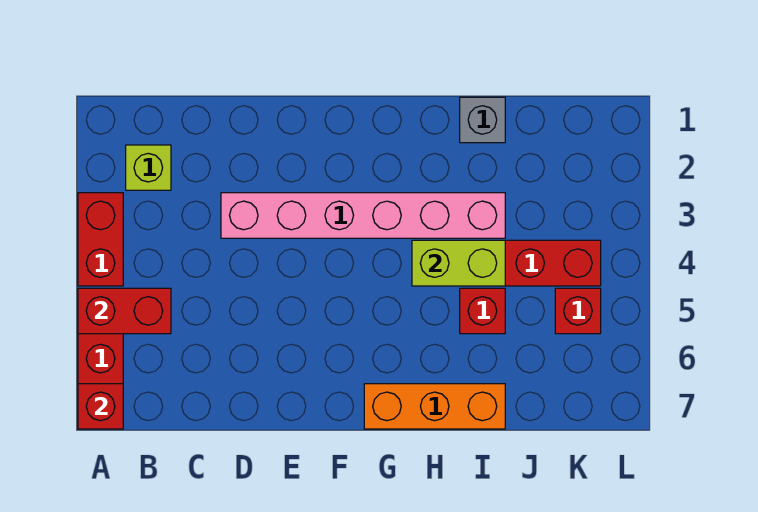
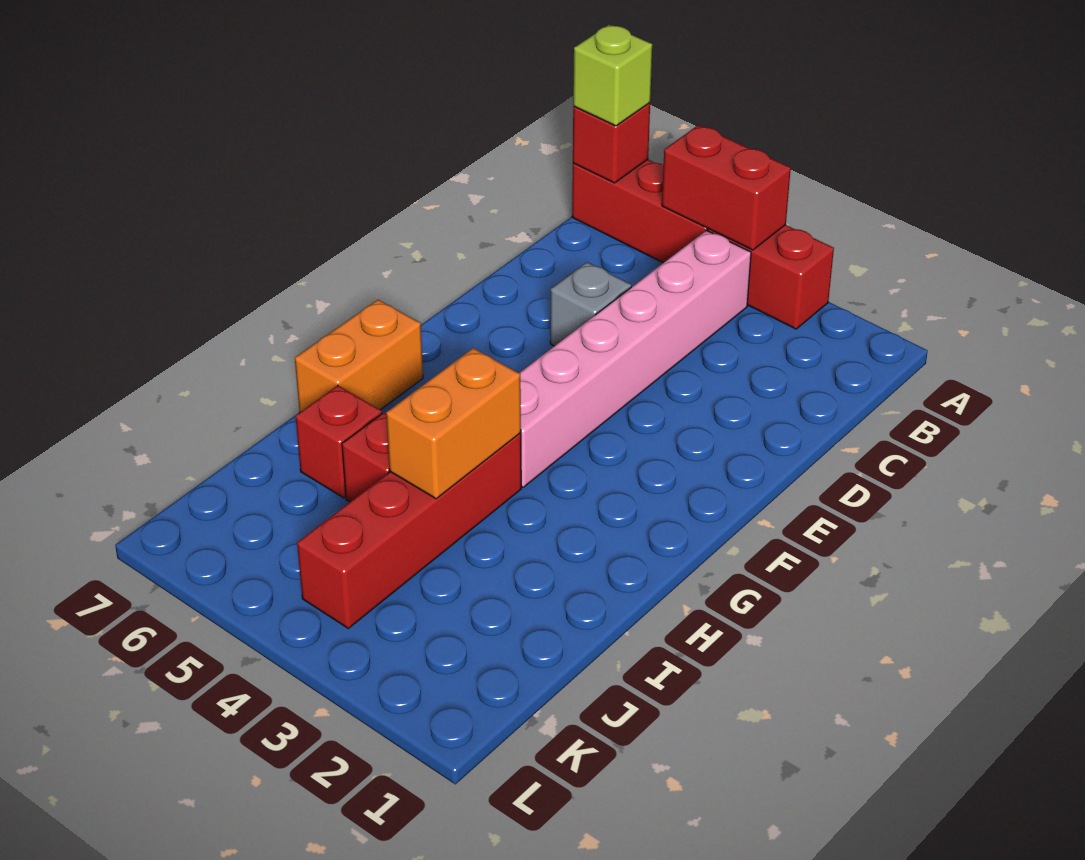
red 1x2 brick [78,288,171,334] -> red 1x2 brick turned to [662,125,791,250]
lime 1x1 brick [126,145,171,190] -> lime 1x1 brick moved to [573,25,652,126]
pink 1x6 brick [221,193,505,238] -> pink 1x6 brick moved to [520,230,751,487]
orange 1x3 brick [364,384,505,429] -> orange 1x2 brick [295,300,423,412]
lime 1x2 brick [412,240,505,286] -> orange 1x2 brick [386,348,521,499]
grey 1x1 brick [460,97,505,143] -> grey 1x1 brick moved to [550,262,631,346]
red 1x1 brick [555,288,601,334] -> red 1x1 brick moved to [295,385,382,498]

